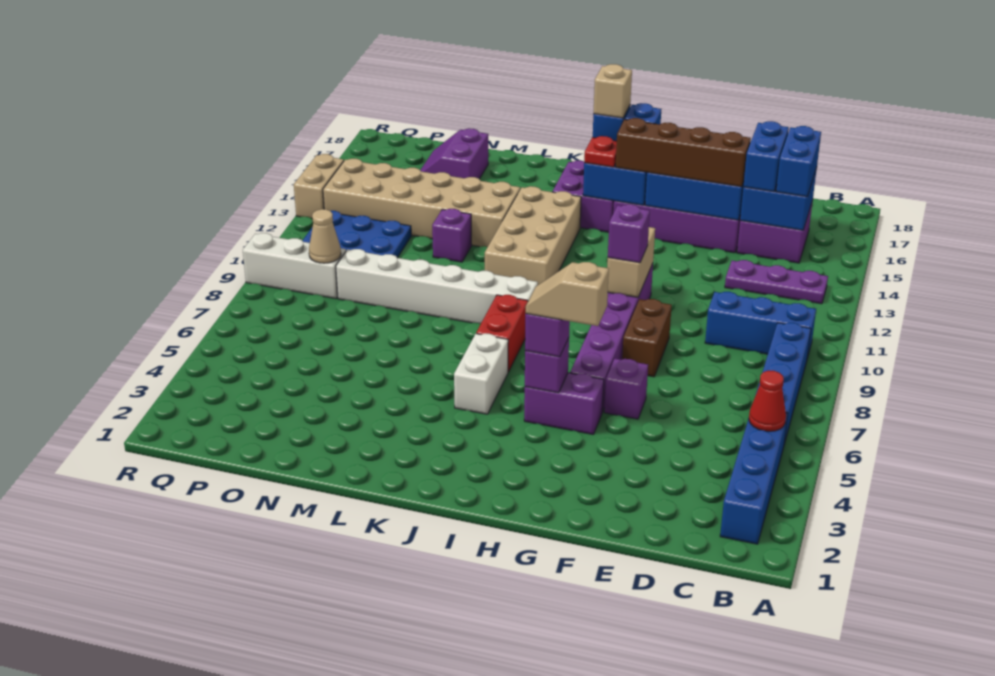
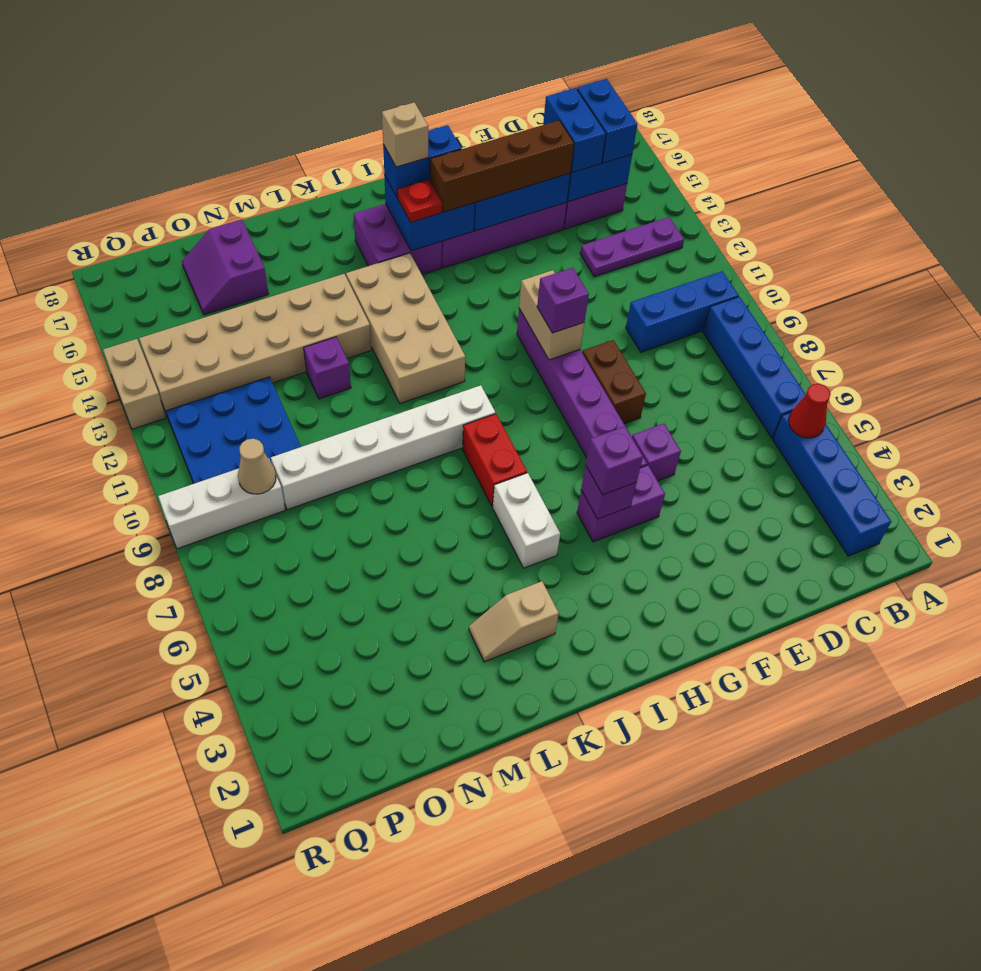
tan 1x2 slope [526,262,609,326] -> tan 1x2 slope moved to [469,581,559,662]

